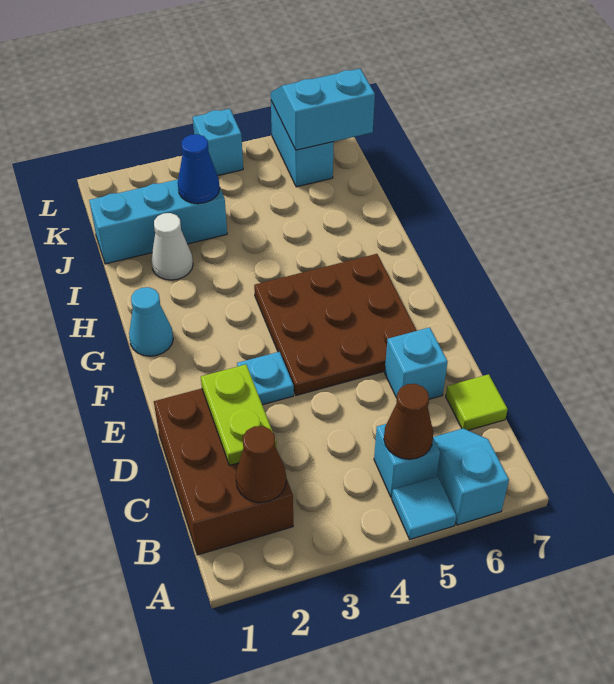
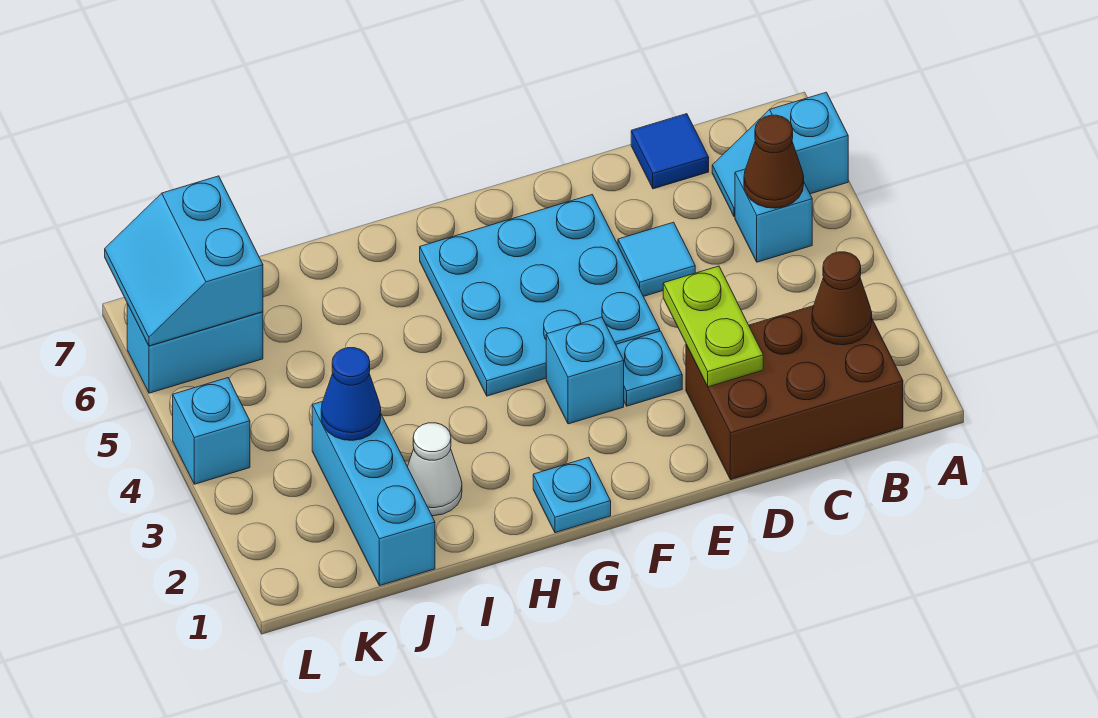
cyan 1x1 tile [392,476,456,539] -> cyan 1x1 tile moved to [618,222,695,296]
lime 1x2 plate [201,364,276,465] -> lime 1x2 plate turned to [663,266,763,387]
lime 1x1 tile [446,374,508,430] -> blue 1x1 tile [631,114,709,189]
cyan 1x1 brick [385,327,448,399] -> cyan 1x1 brick moved to [546,317,624,424]
brown 3x3 plate [254,254,417,395] -> cyan 3x3 plate [420,195,660,396]
cyan 1x1 cone [129,287,173,356] -> cyan 1x1 plate [533,457,611,533]

